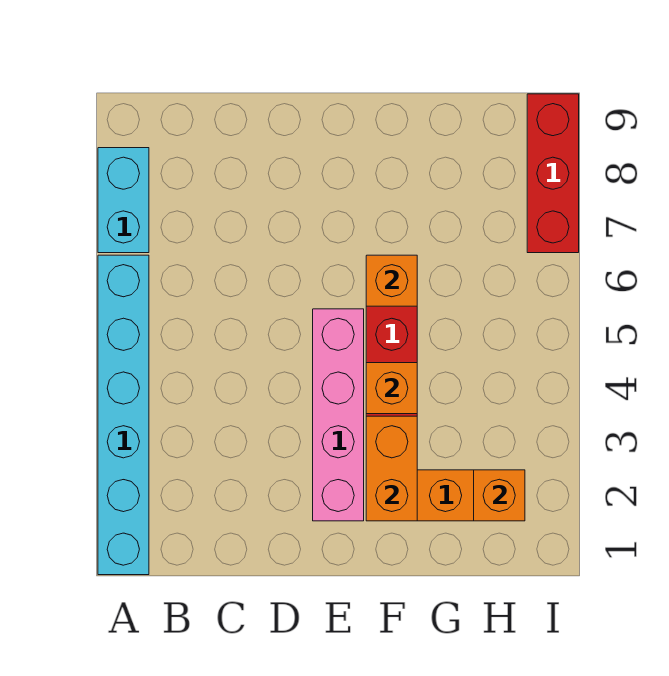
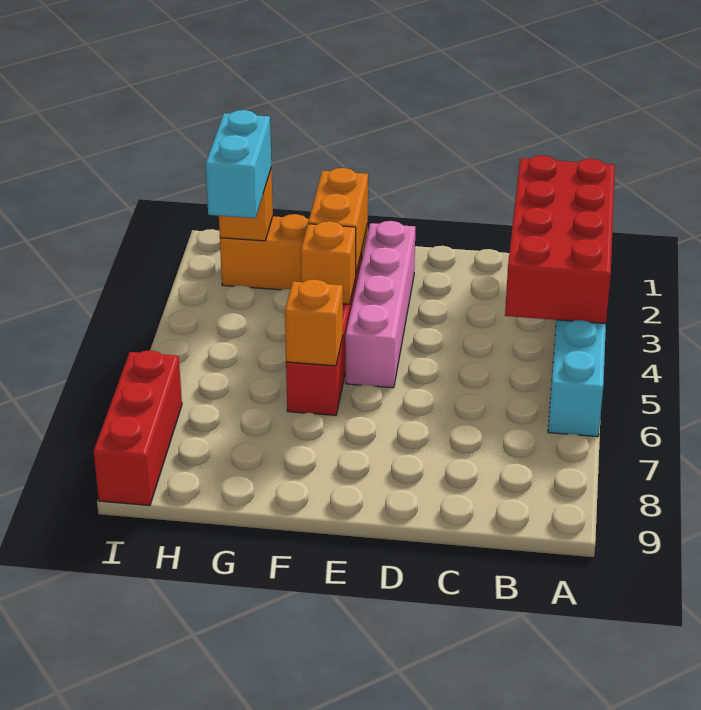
none -> red 2x4 brick [505,155,615,324]
cyan 1x2 brick [98,148,149,253] -> cyan 1x2 brick moved to [206,110,271,218]

